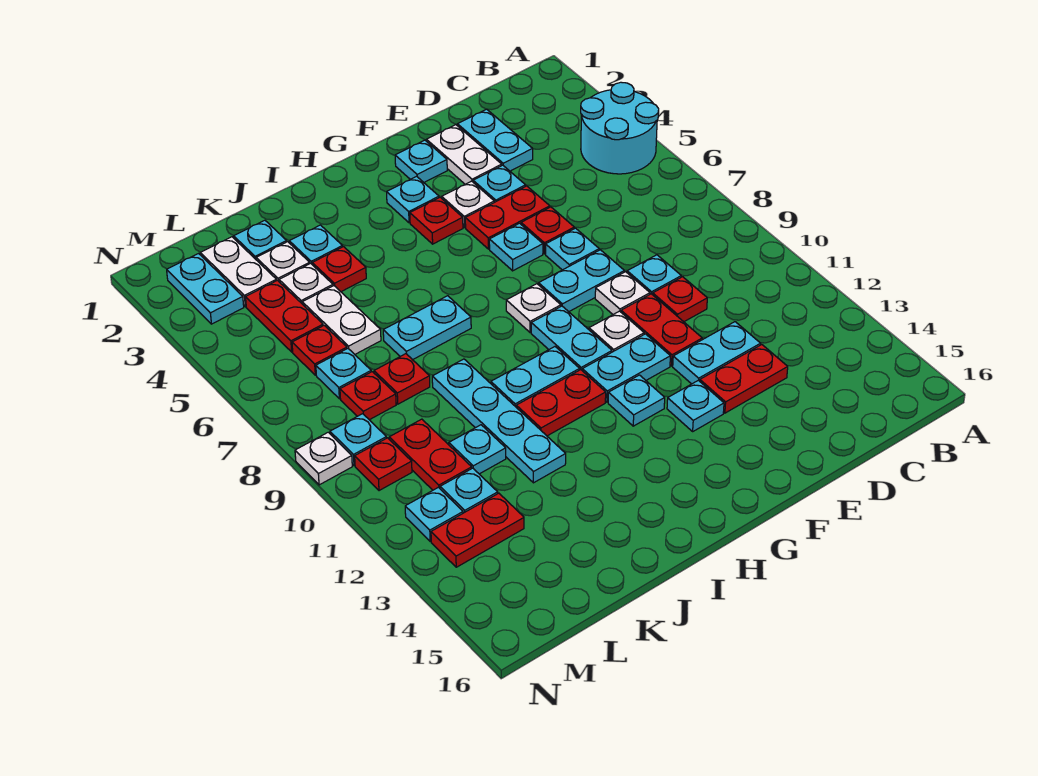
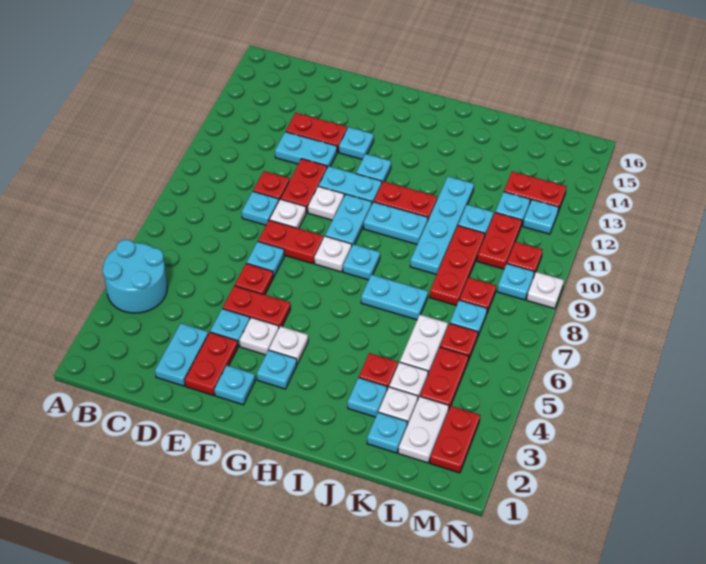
white 1x2 plate [427,125,502,184] -> red 1x2 plate [185,332,238,395]
cyan 1x2 plate [539,250,624,312] -> red 1x2 plate [258,220,323,264]
cyan 1x1 plate [489,223,543,271] -> cyan 1x1 plate moved to [343,244,380,280]
red 1x1 plate [410,197,463,244] -> white 1x1 plate [269,326,308,364]
red 1x1 plate [374,354,430,404] -> red 1x3 plate [430,226,485,306]
cyan 1x2 plate [167,254,244,324] -> red 1x2 plate [430,406,480,473]

